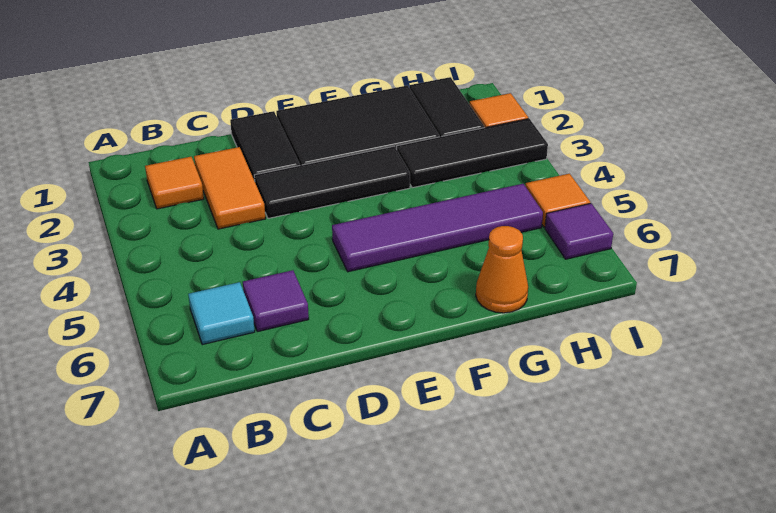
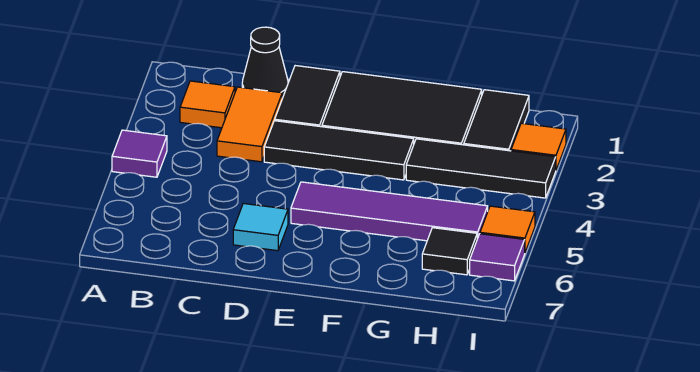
cyan 1x1 tile [188,282,255,345] -> cyan 1x1 tile moved to [233,203,288,251]
none -> black 1x1 cone [242,27,288,98]
purple 1x1 tile [243,270,309,332] -> purple 1x1 tile moved to [112,130,167,177]
orange 1x1 cone [476,226,528,313] -> none
none -> black 1x1 tile [422,228,477,275]

